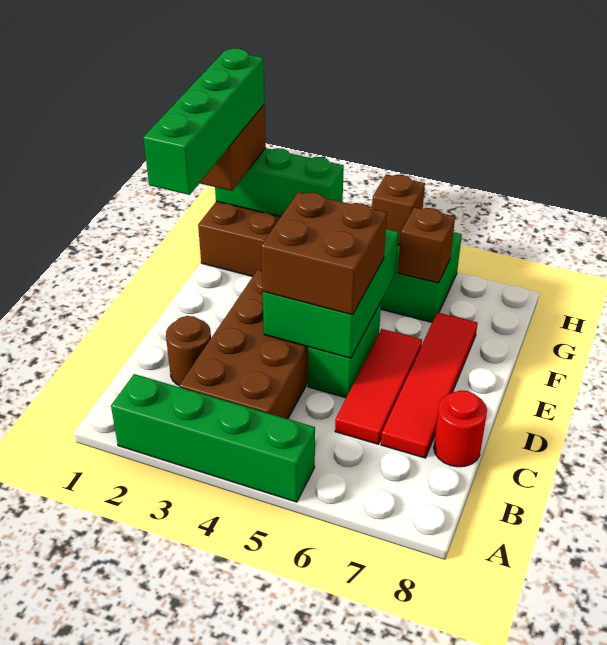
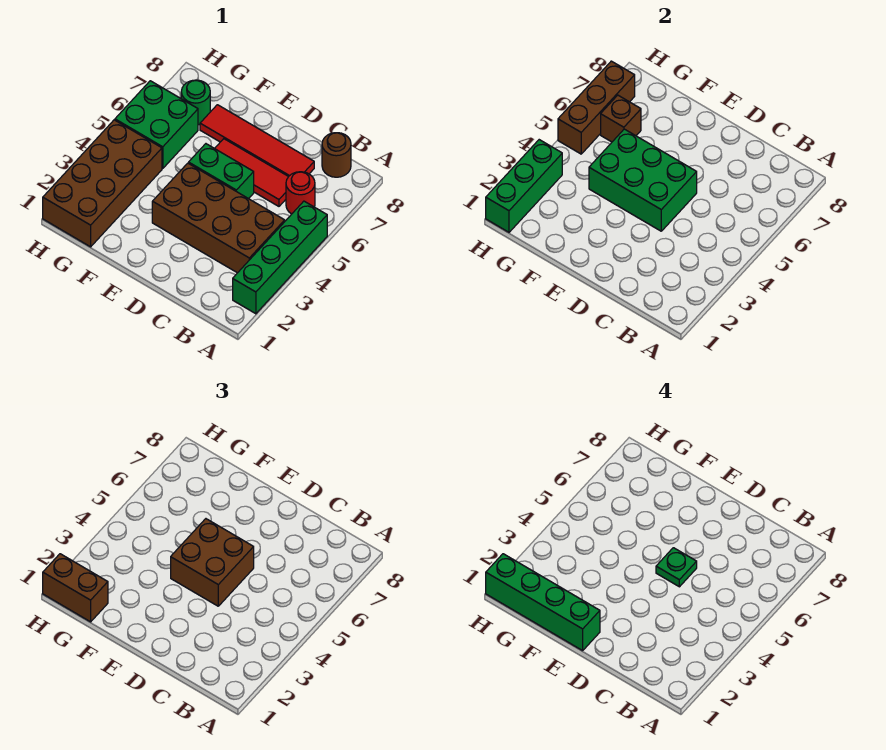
brown 1x1 round brick [166,316,211,385] -> brown 1x1 round brick moved to [322,133,351,177]
red 1x1 round brick [434,390,487,467] -> red 1x1 round brick moved to [286,172,315,214]
none -> green 1x1 plate [656,548,697,587]
none -> green 1x1 round brick [181,80,210,125]
brown 1x1 brick [372,175,425,245] -> brown 1x3 brick [558,61,635,154]

